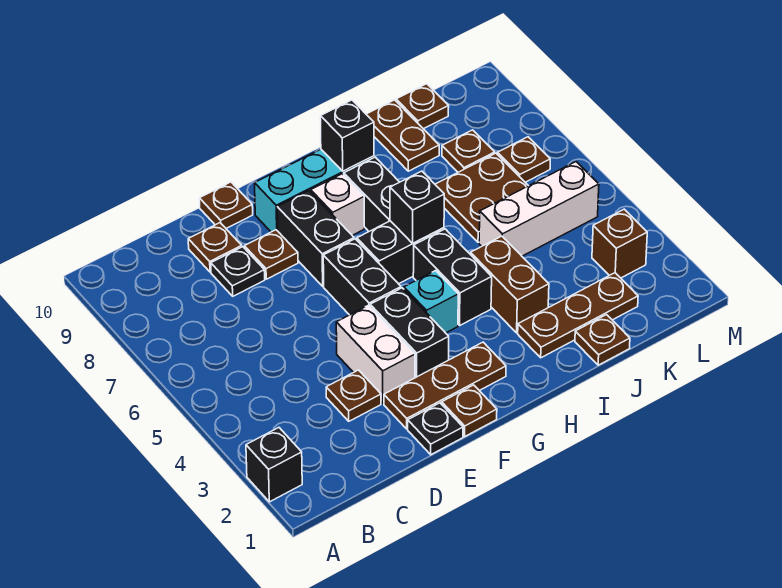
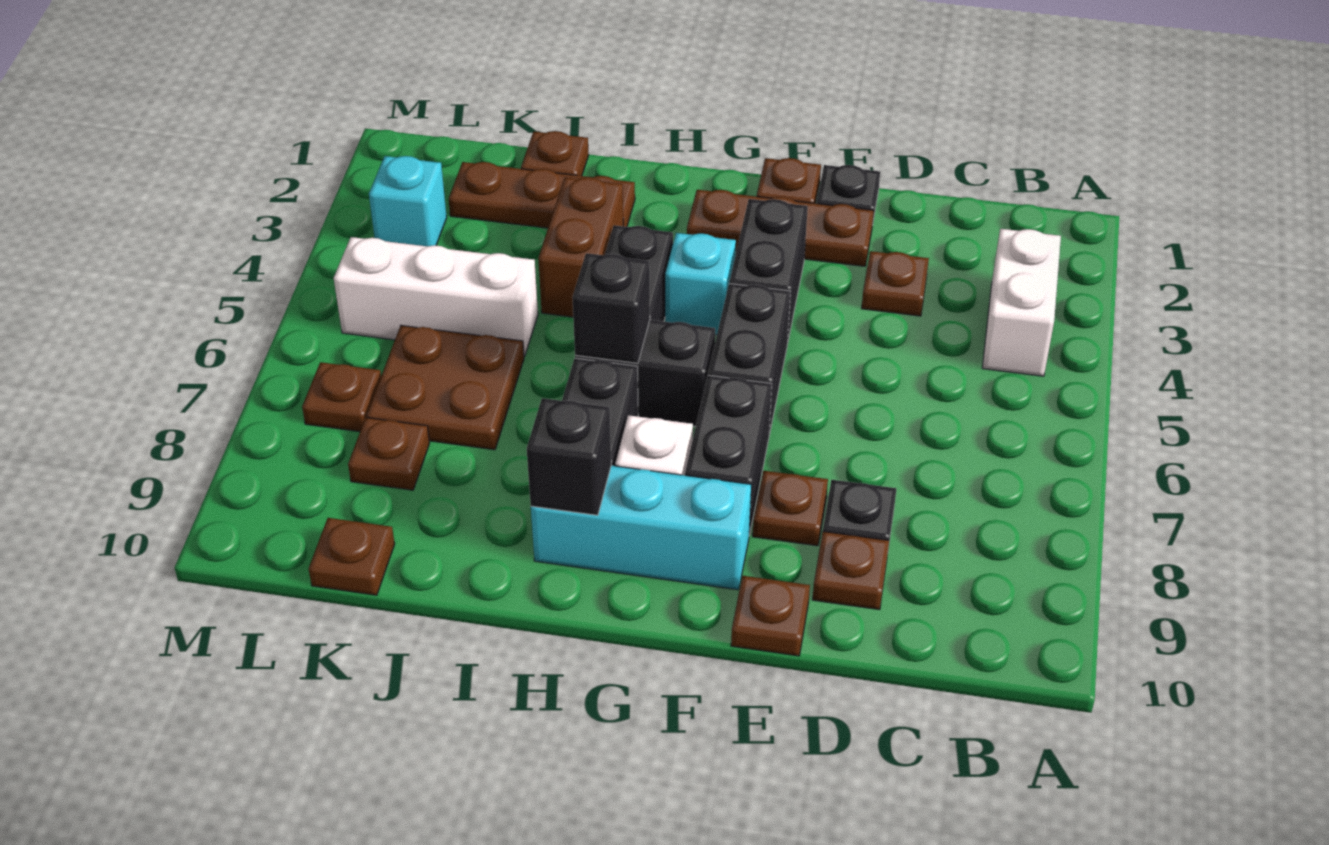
black 1x1 brick [246,428,302,502] -> none
white 1x2 brick [336,305,415,403] -> white 1x2 brick moved to [982,229,1061,376]
brown 1x2 plate [366,100,439,171] -> none
brown 1x1 brick [592,209,647,278] -> cyan 1x1 brick [369,156,447,246]

